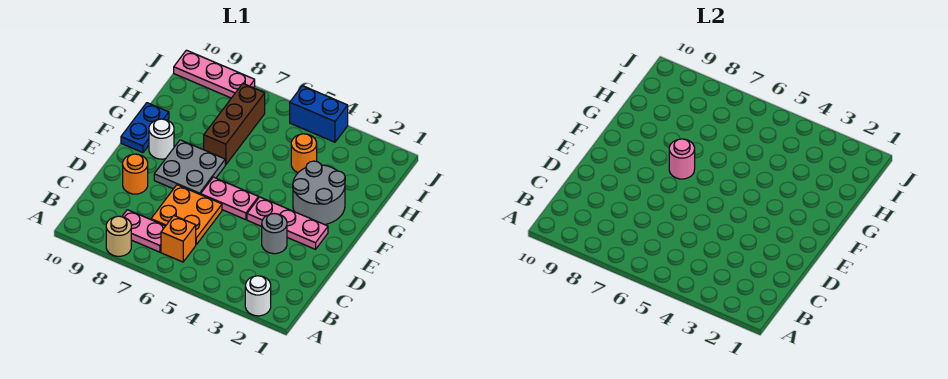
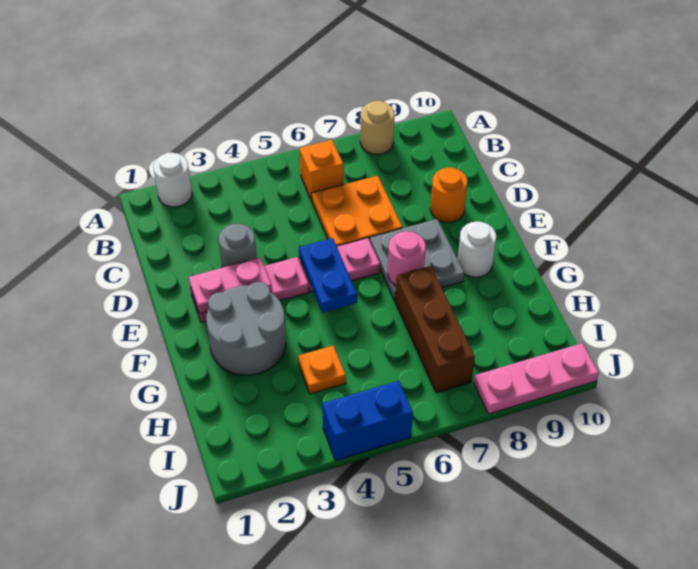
pink 1x2 plate [122,210,165,252] -> pink 1x2 plate moved to [189,258,272,314]
blue 1x2 plate [121,103,169,153] -> blue 1x2 plate moved to [299,238,357,313]
orange 1x1 round brick [291,134,317,173] -> orange 1x1 plate [298,346,346,394]

